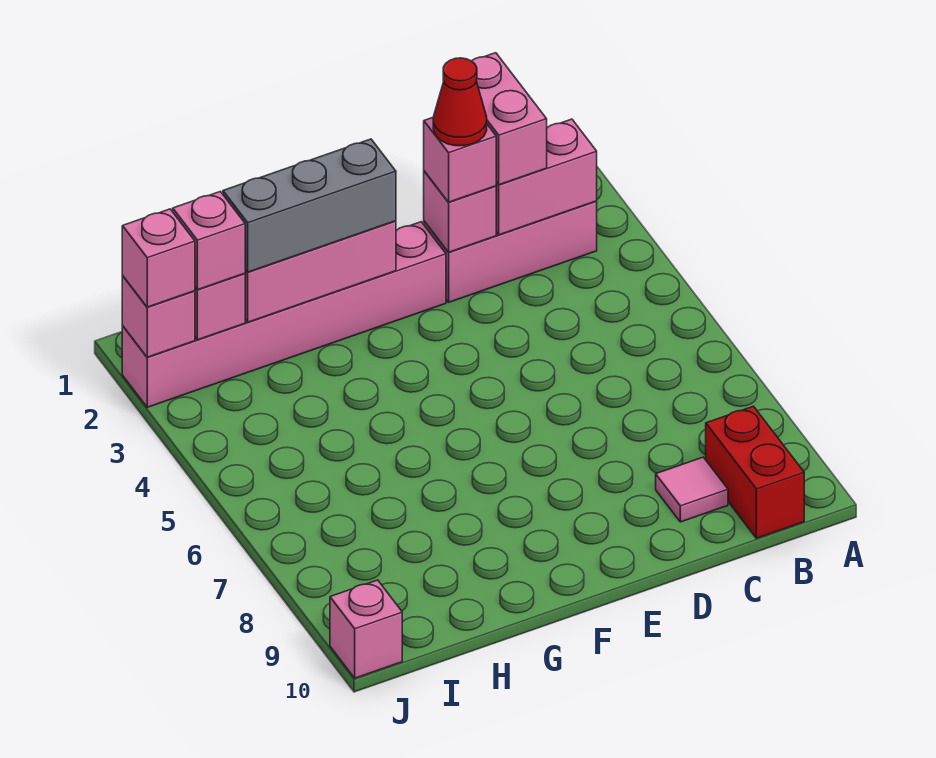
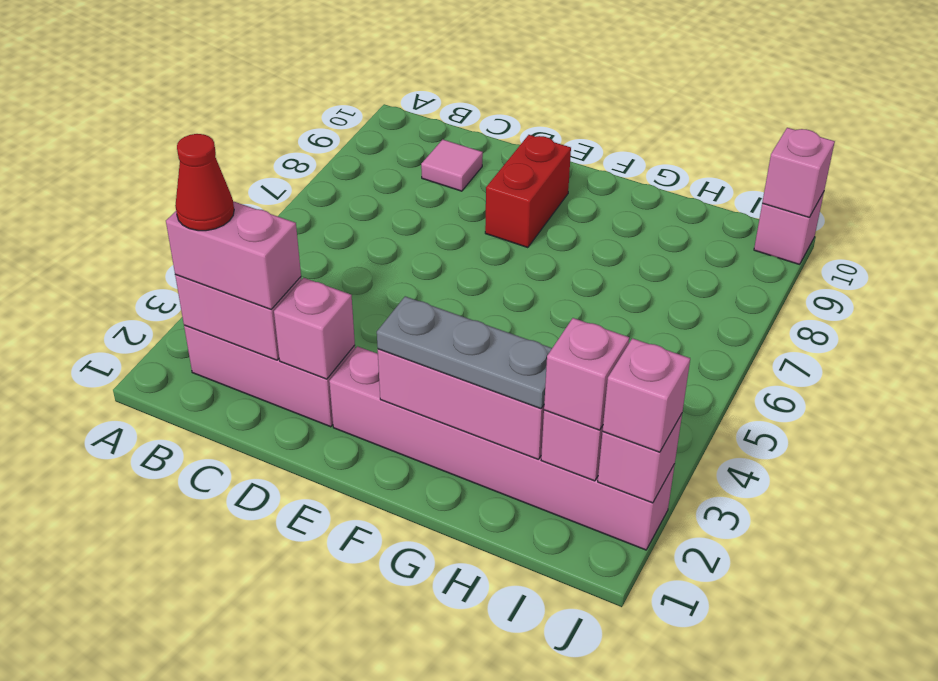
red 1x2 brick [706,406,804,538] -> red 1x2 brick moved to [485,135,571,248]
pink 1x2 brick [472,53,547,185] -> pink 1x2 brick turned to [166,201,301,309]
pink 1x1 brick [424,118,496,202] -> pink 1x1 brick moved to [762,128,835,217]
red 1x1 cone [433,58,487,146] -> red 1x1 cone moved to [175,134,234,231]
grey 1x3 brick [223,139,396,272] -> grey 1x3 plate [377,296,552,409]

